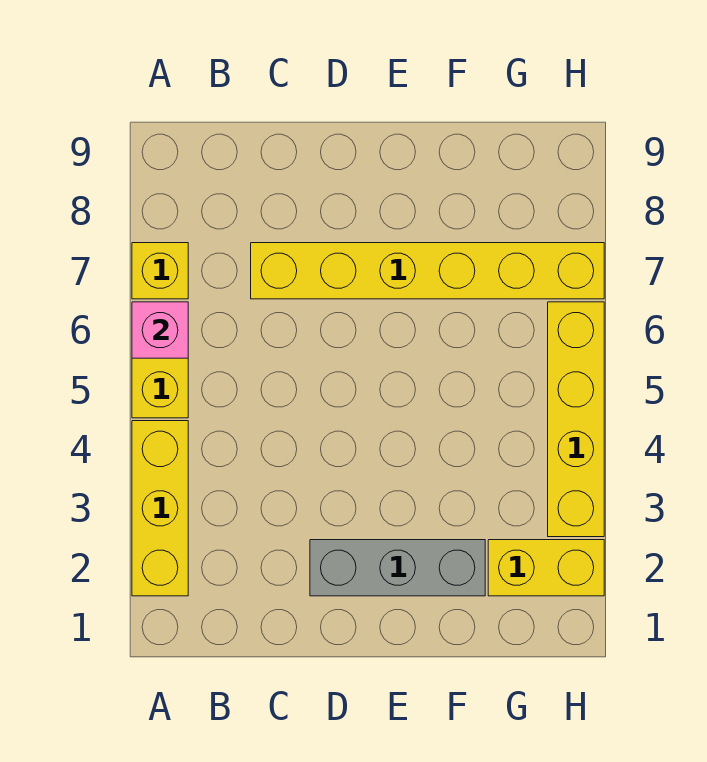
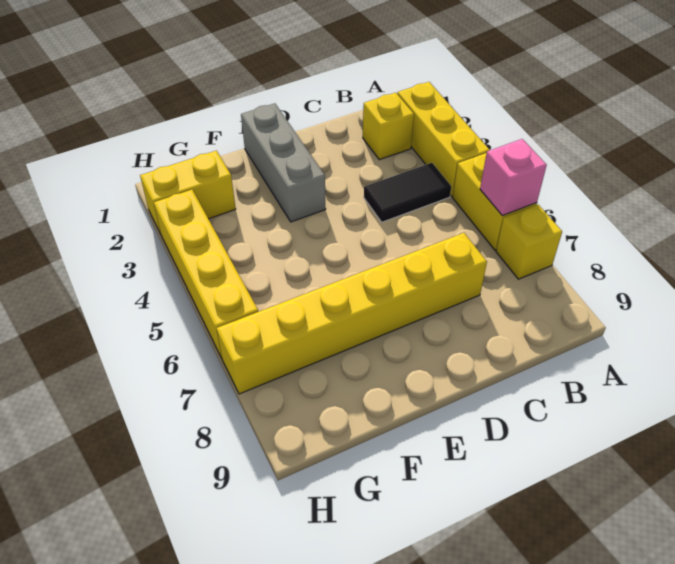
none -> yellow 1x1 brick [363,93,414,160]
none -> black 1x2 tile [364,163,451,222]
grey 1x3 brick [310,540,485,596] -> grey 1x3 brick turned to [241,103,326,222]

